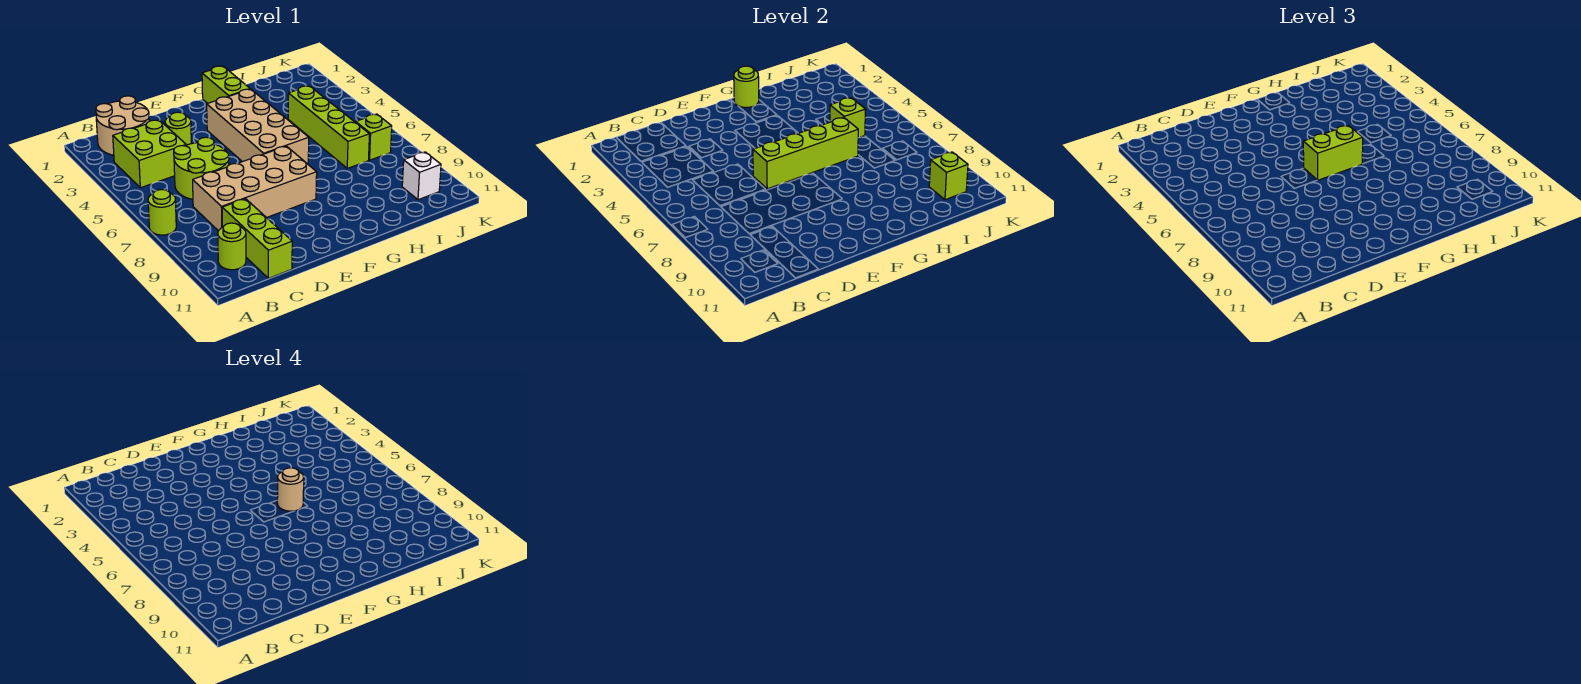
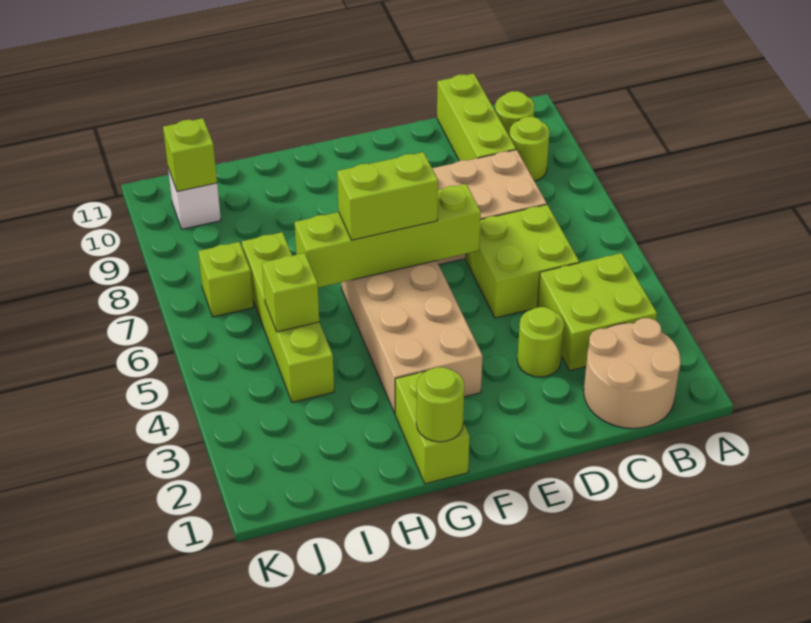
lime 1x1 round brick [148,189,176,235] -> lime 1x1 round brick moved to [509,117,550,181]
lime 2x2 round brick [174,137,229,199] -> lime 2x2 brick [466,205,579,318]
tan 1x1 round brick [277,468,304,511] -> none

